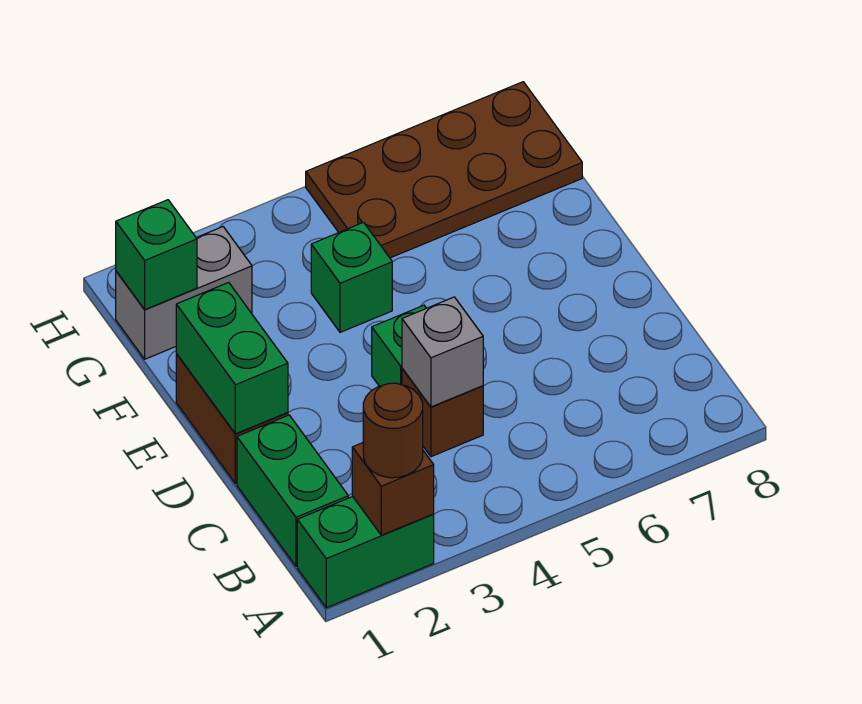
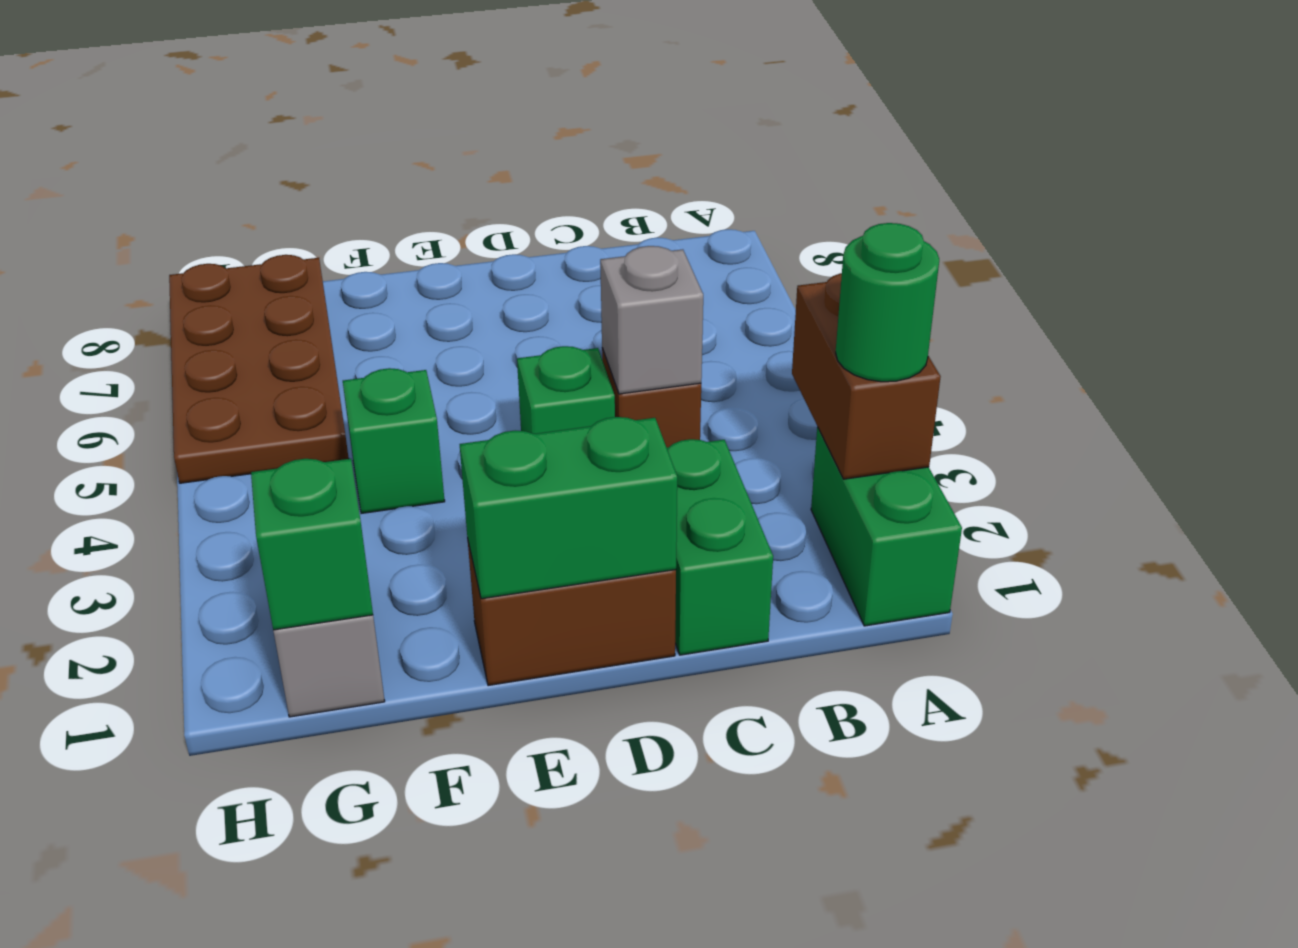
brown 1x1 brick [352,443,434,535] -> brown 1x2 brick [792,273,941,479]
brown 1x1 round brick [363,383,423,478] -> green 1x1 round brick [836,223,939,382]
green 1x2 brick [237,415,348,566] -> green 1x2 brick turned to [667,439,773,655]

